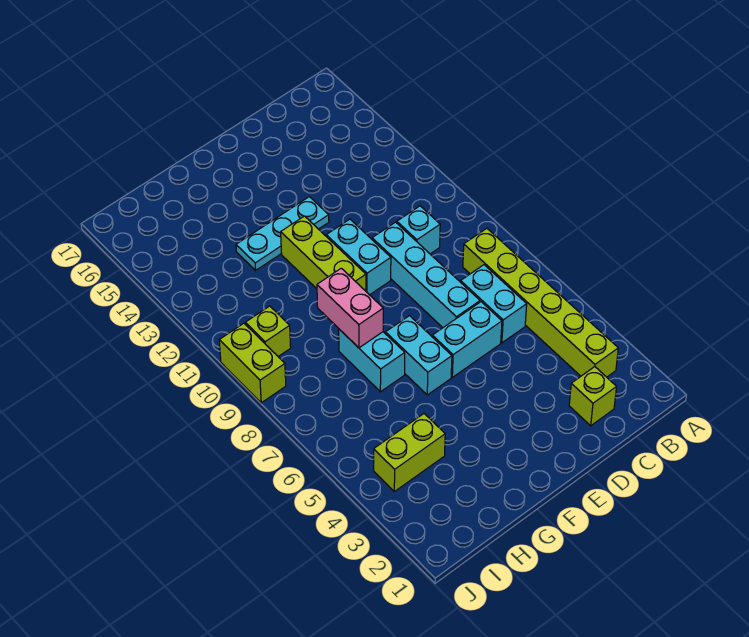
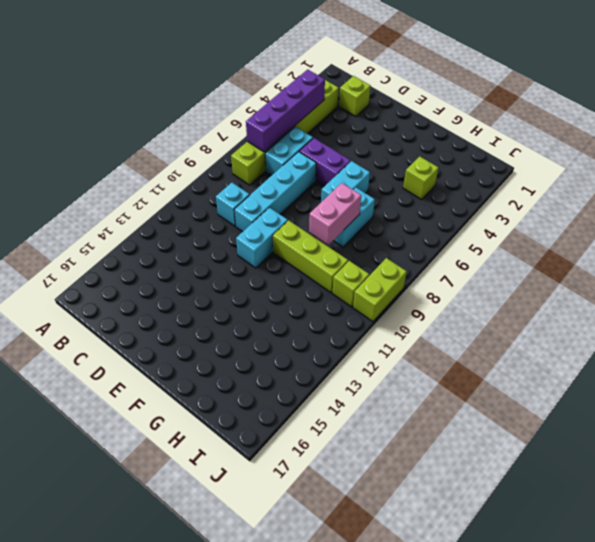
none -> purple 1x4 brick [246,69,325,152]
cyan 1x2 brick [432,302,502,377] -> purple 1x2 brick [299,138,351,186]
cyan 1x3 plate [236,197,329,270] -> none
lime 1x3 brick [281,216,366,291] -> lime 1x3 brick turned to [273,220,348,293]
lime 1x2 brick [374,414,445,491] -> lime 1x1 brick [403,156,439,199]

